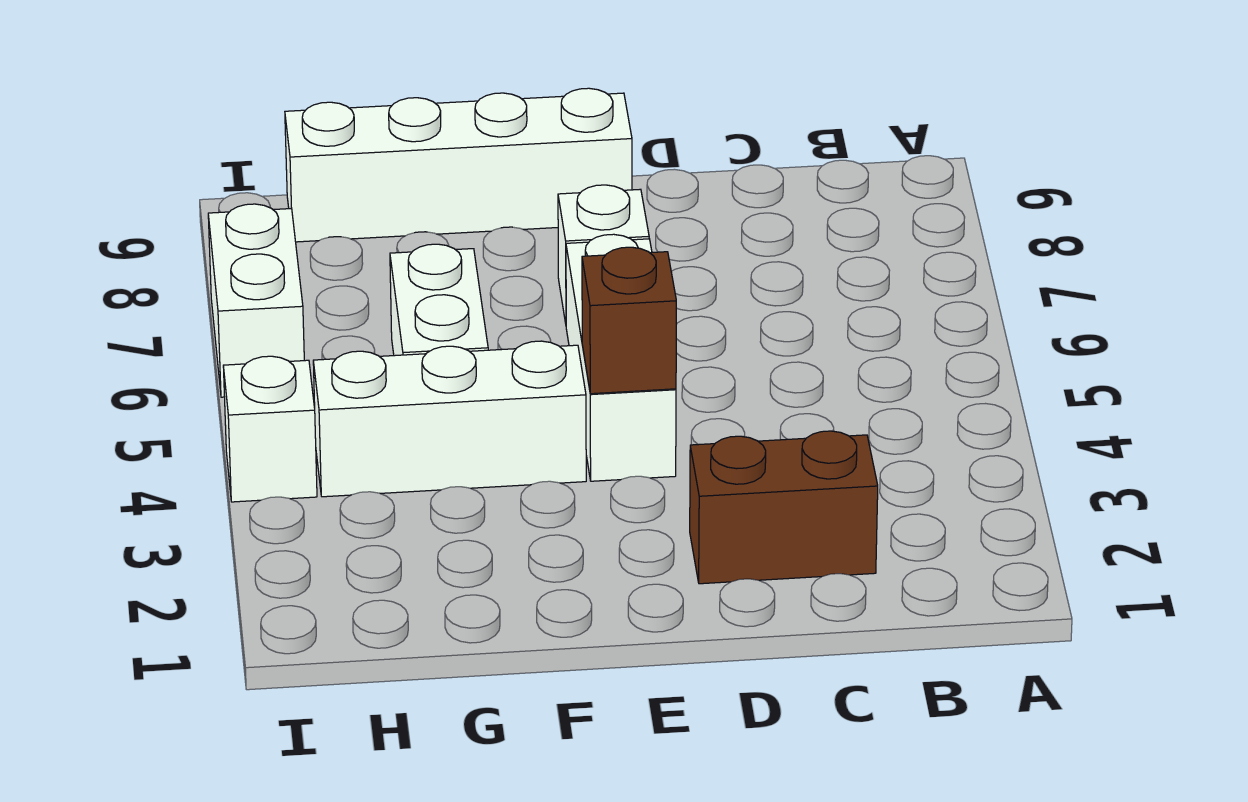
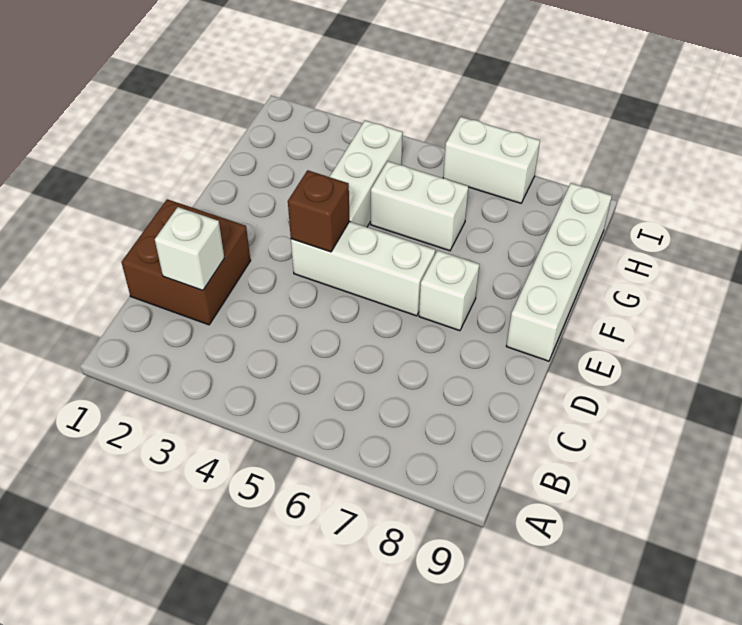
brown 1x2 brick [690,431,878,584] -> brown 2x2 brick [122,199,251,325]
white 1x1 brick [223,356,317,502] -> white 1x1 brick moved to [155,207,224,291]

